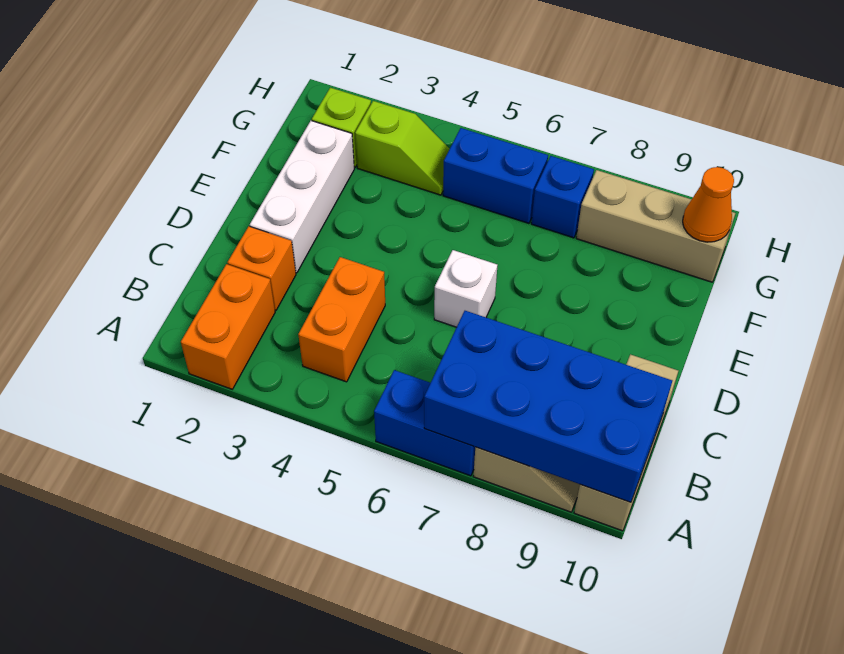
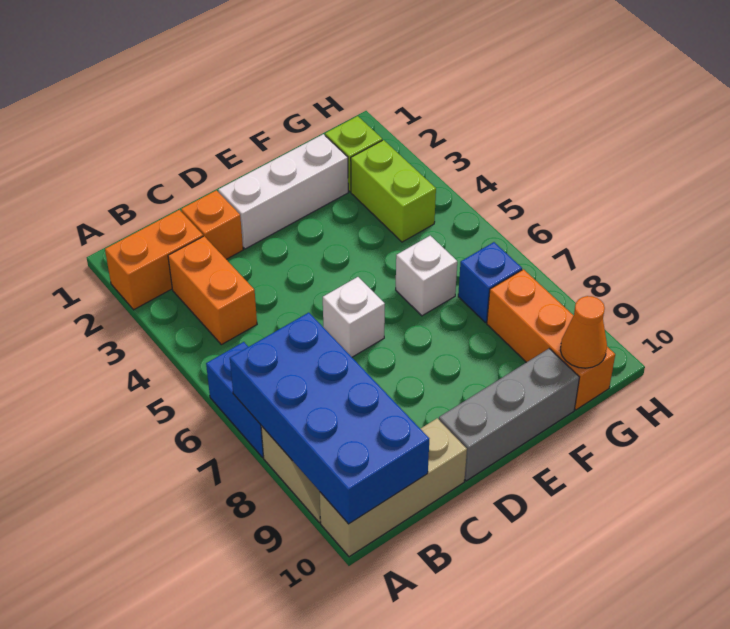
orange 1x2 brick [298,257,385,382] -> orange 1x2 brick turned to [168,236,257,345]
none -> grey 1x3 brick [439,349,579,481]
none -> white 1x1 brick [396,236,457,316]
lime 1x2 slope [355,101,449,195] -> lime 1x2 brick [351,140,436,242]
blue 1x2 brick [443,128,548,223] -> none
tan 1x3 brick [576,170,735,282] -> orange 1x3 brick [487,269,615,410]

